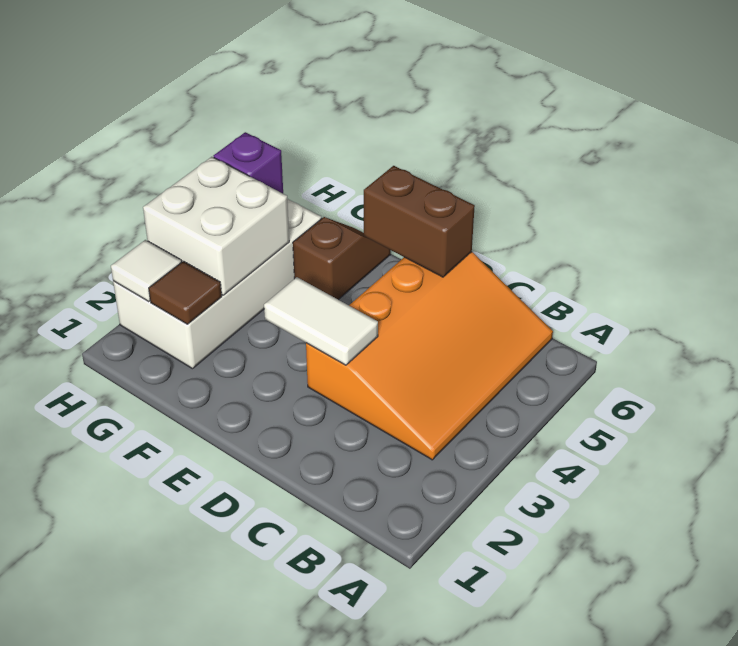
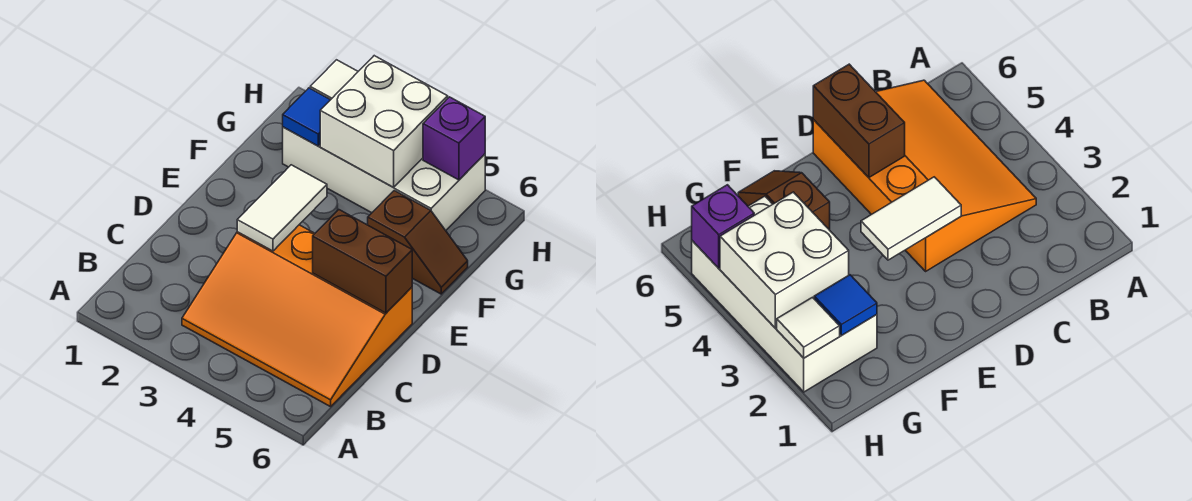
brown 1x2 brick [364,166,475,277] -> brown 1x2 brick turned to [313,210,412,313]
brown 1x1 tile [149,261,222,324] -> blue 1x1 tile [283,88,330,146]

